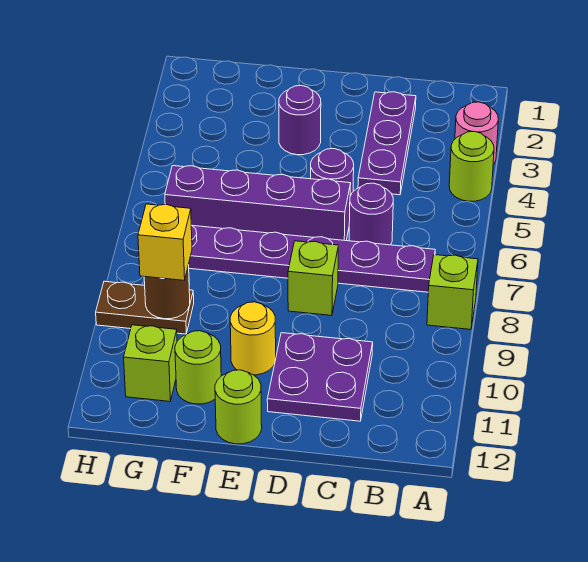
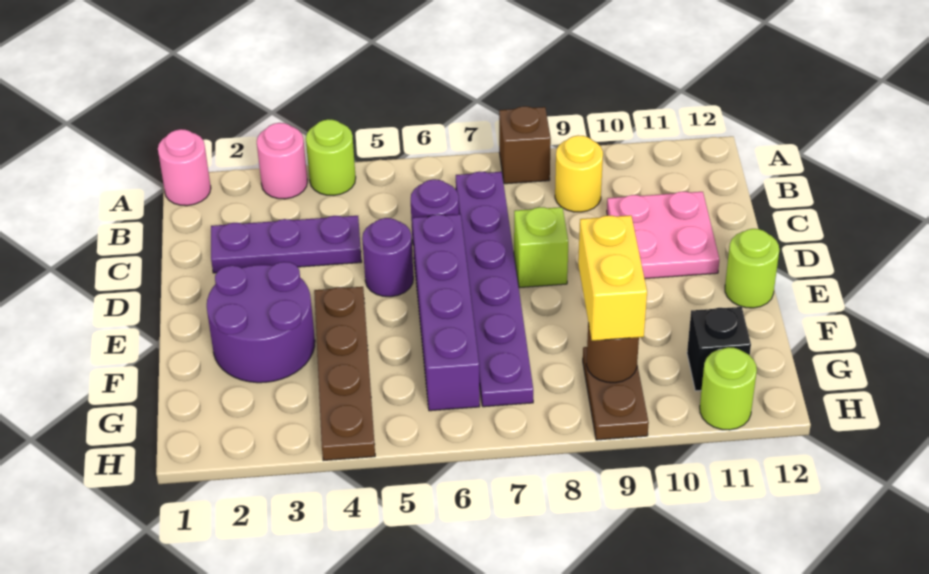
none -> pink 1x1 round brick [158,129,211,206]
lime 1x1 brick [427,255,478,330] -> brown 1x1 brick [499,106,551,184]
purple 2x2 plate [267,333,373,421] -> pink 2x2 plate [607,191,719,279]
purple 1x1 round brick [279,85,321,155] -> purple 2x2 round brick [207,262,315,383]
none -> brown 1x4 plate [314,287,375,461]
yellow 1x1 round brick [230,302,276,375] -> yellow 1x1 round brick moved to [555,135,603,212]
lime 1x1 round brick [175,331,221,404] -> lime 1x1 round brick moved to [700,347,757,430]
yellow 1x1 brick [138,204,192,280] -> yellow 1x2 brick [578,215,647,341]
lime 1x1 brick [124,325,177,401] -> black 1x1 brick [687,307,751,391]

